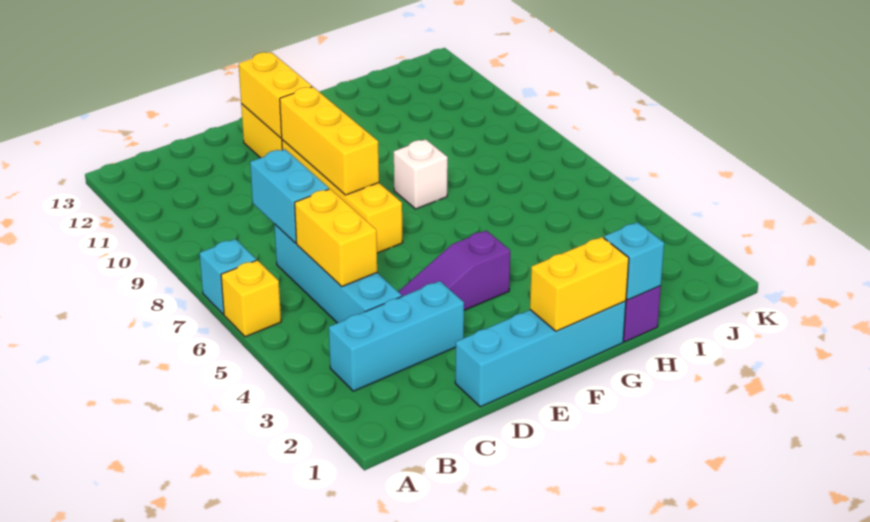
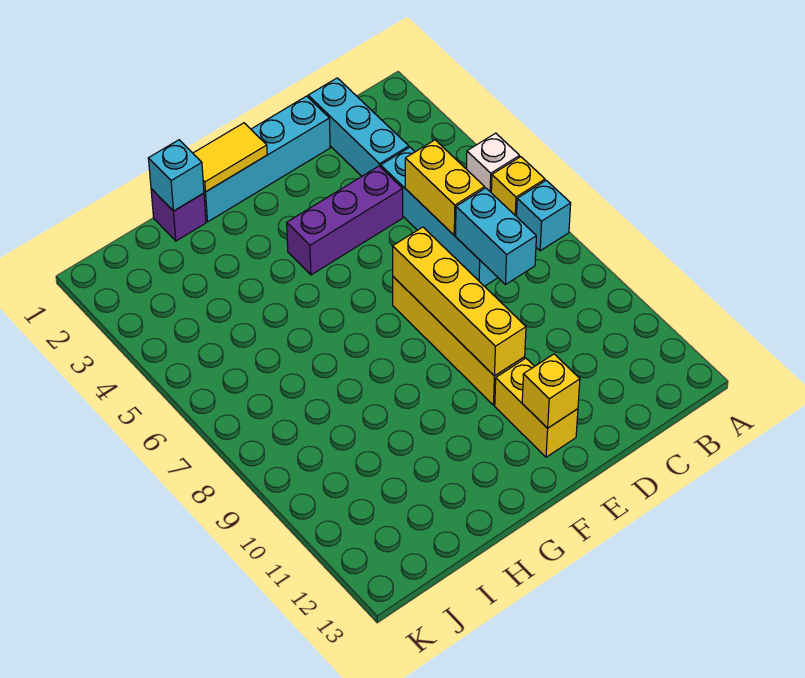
cyan 1x3 brick [329,281,464,391] -> cyan 1x3 brick turned to [308,78,409,176]
purple 1x3 slope [398,230,510,310] -> purple 1x3 brick [287,166,403,275]
yellow 1x3 brick [280,87,379,195] -> yellow 1x4 brick [393,227,526,376]
yellow 1x2 brick [239,52,312,138] -> yellow 1x1 brick [522,354,580,428]
yellow 1x2 brick [530,237,629,331] -> yellow 1x2 tile [193,123,267,192]
white 1x1 brick [394,139,448,209] -> white 1x1 brick moved to [466,133,520,192]

